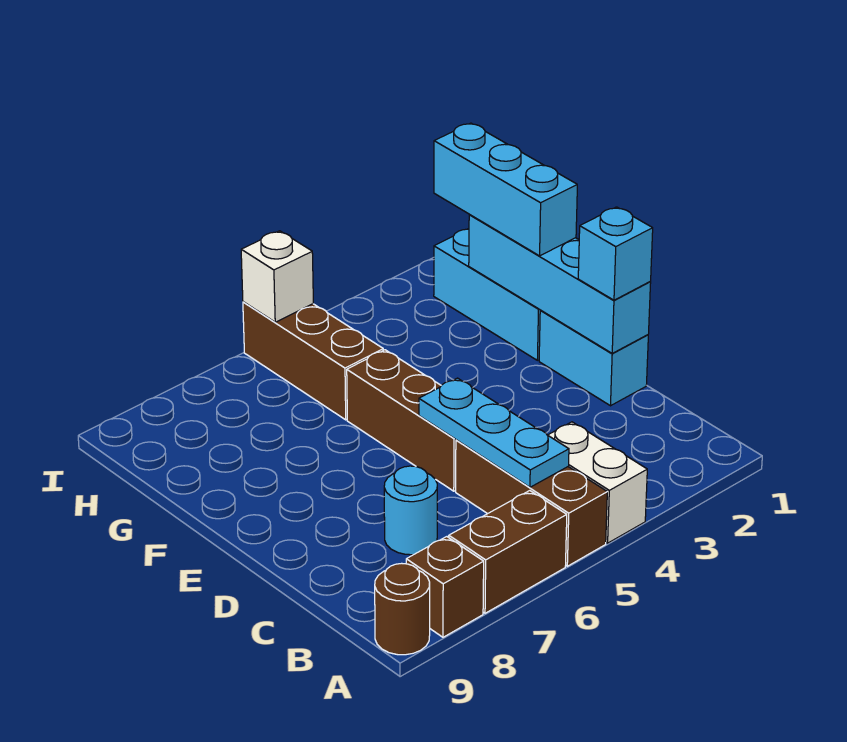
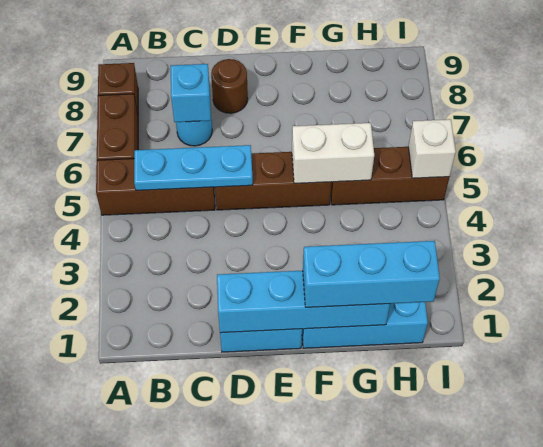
white 1x2 brick [548,422,647,543] -> white 1x2 brick moved to [292,123,374,183]
brown 1x1 round brick [375,563,430,655] -> brown 1x1 round brick moved to [211,59,248,113]
cyan 1x1 brick [578,207,653,300] -> cyan 1x1 brick moved to [171,64,211,122]

